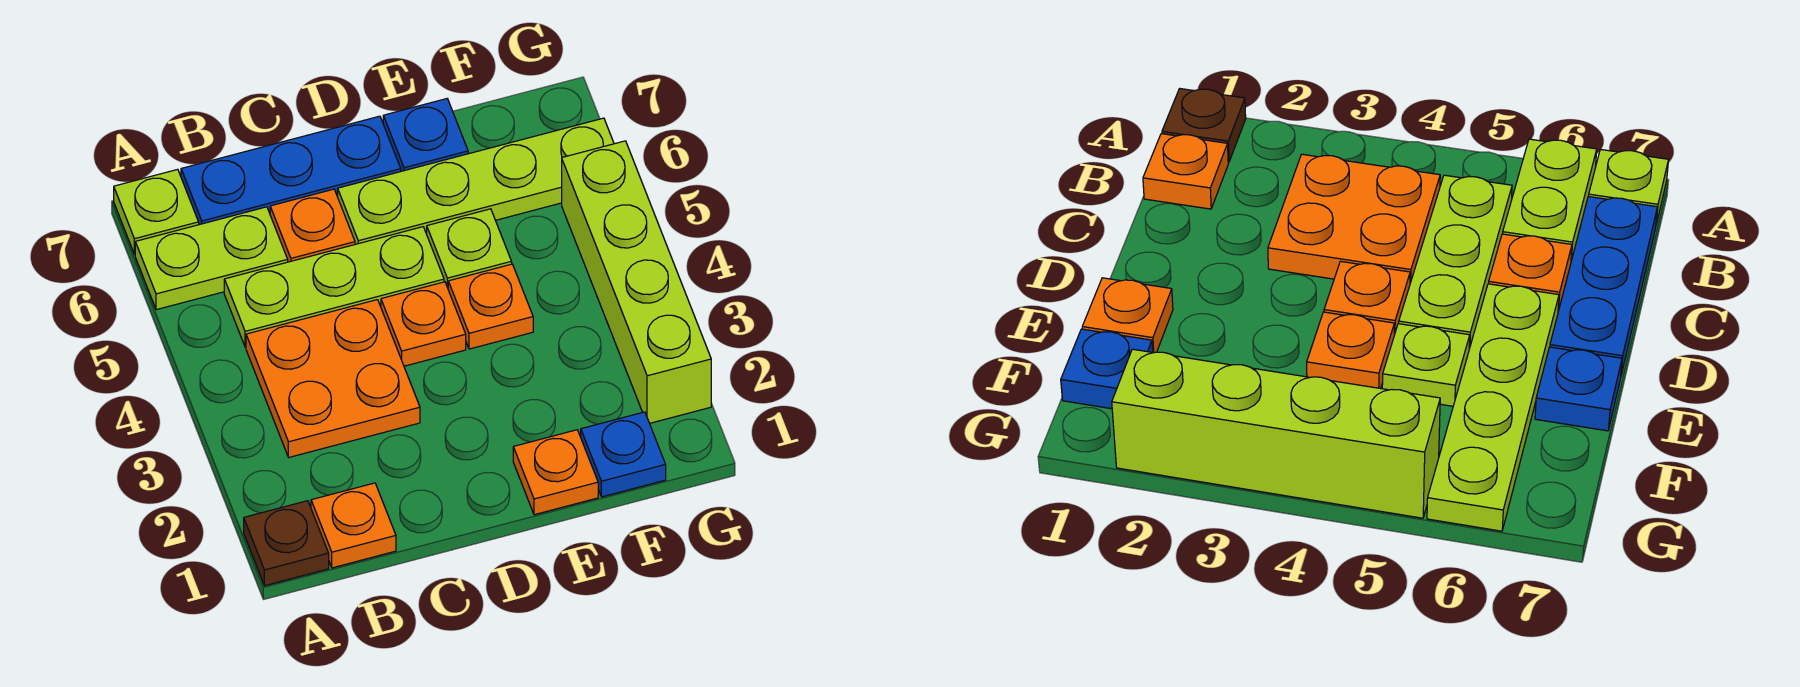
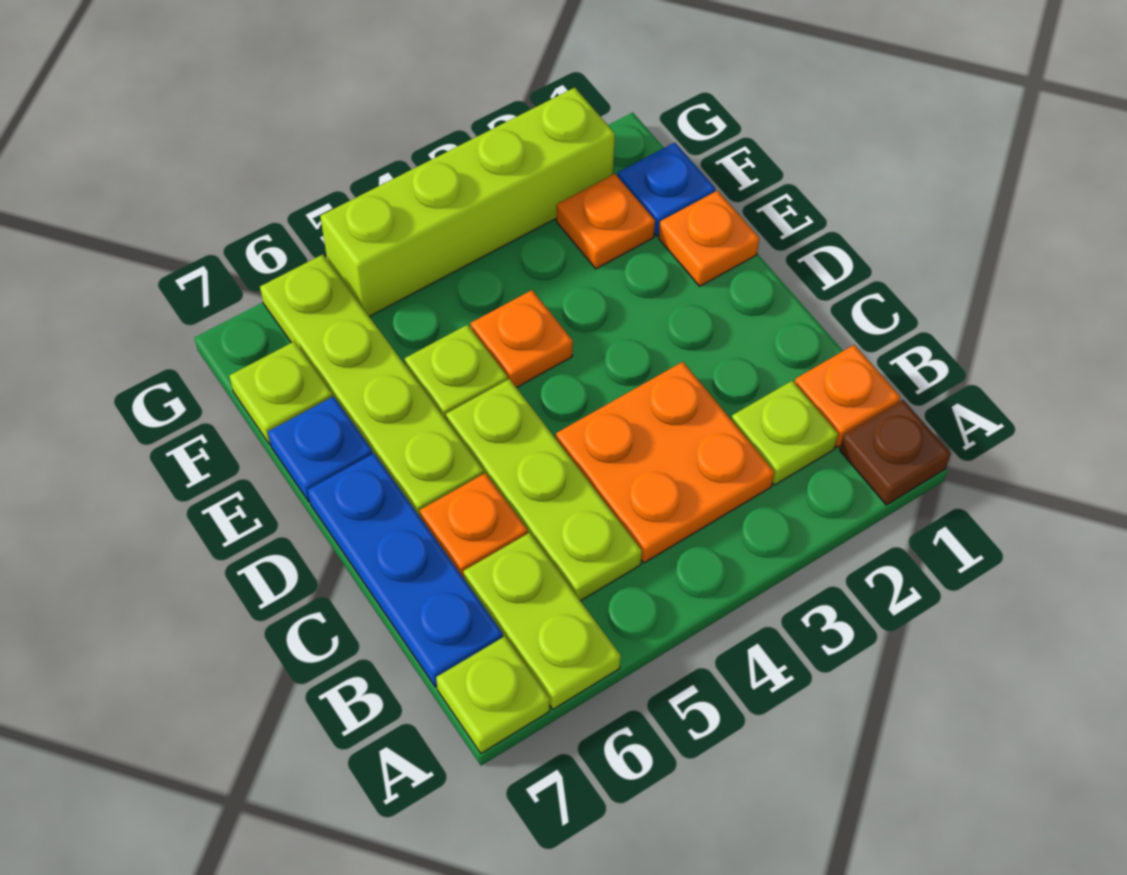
none -> lime 1x1 plate [731,381,838,485]
orange 1x1 plate [381,282,466,366] -> orange 1x1 plate moved to [556,174,655,269]
none -> lime 1x1 plate [229,341,332,445]

